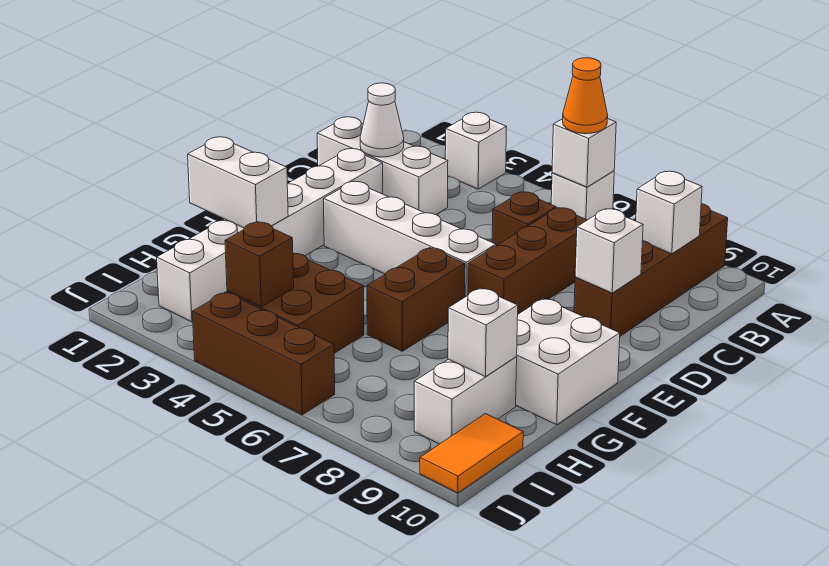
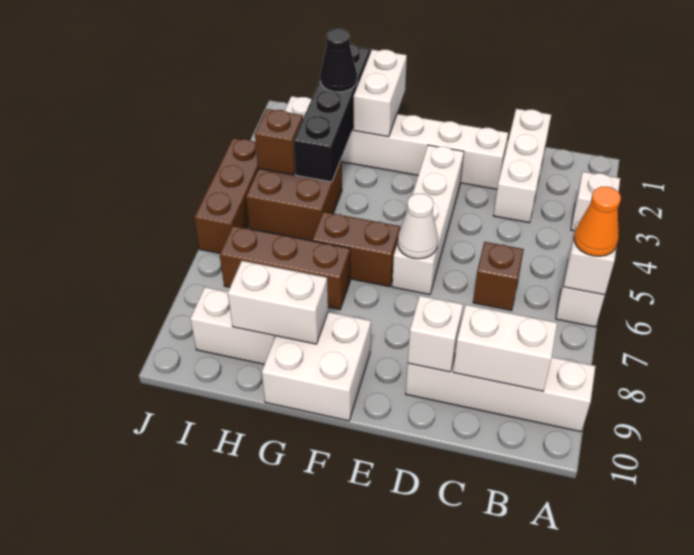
brown 1x4 brick [574,204,728,336] -> white 1x4 brick [406,357,595,432]
white 1x1 brick [636,171,702,254] -> white 1x2 brick [453,305,557,391]
white 1x1 cone [360,83,404,157] -> white 1x1 cone moved to [398,194,438,259]
brown 1x3 brick [468,208,587,314] -> brown 1x3 brick moved to [220,226,350,310]
none -> black 1x4 brick [294,44,370,182]
none -> black 1x1 cone [320,29,357,92]
white 1x1 brick [448,288,518,377] -> white 1x2 brick [228,261,328,344]
orange 1x2 tile [420,414,523,493] -> none

